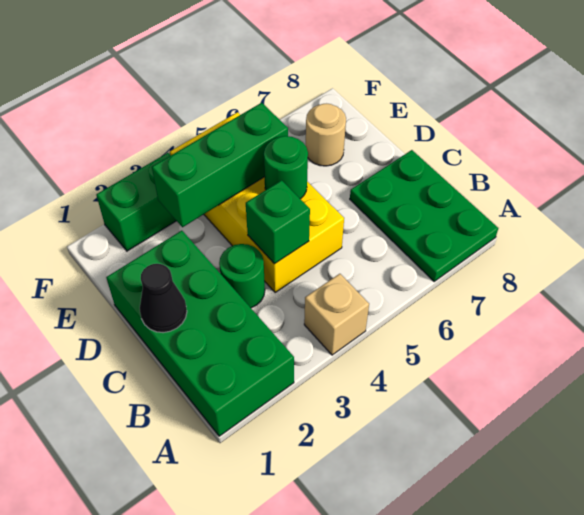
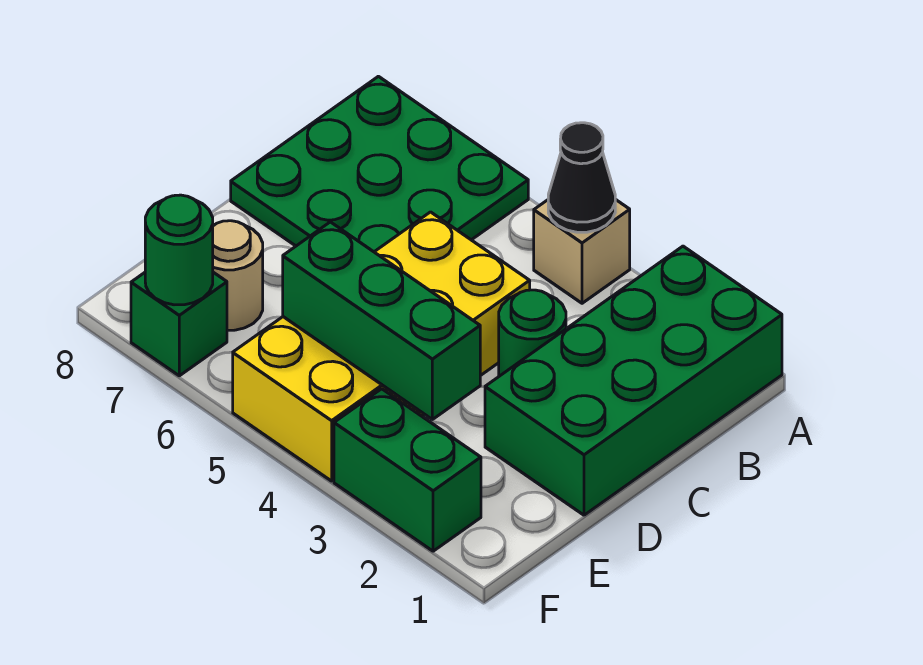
green 2x3 plate [350,150,498,281] -> green 3x3 plate [231,76,528,252]
black 1x1 cone [140,264,187,333] -> black 1x1 cone moved to [548,123,615,232]
green 1x1 brick [246,180,310,264] -> green 1x1 brick moved to [131,272,227,376]
green 1x1 round brick [264,136,308,199] -> green 1x1 round brick moved to [145,195,213,305]

